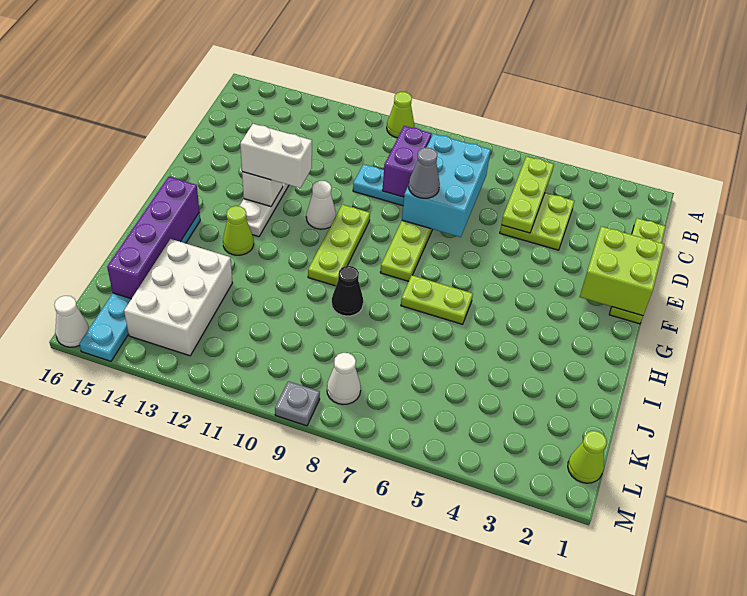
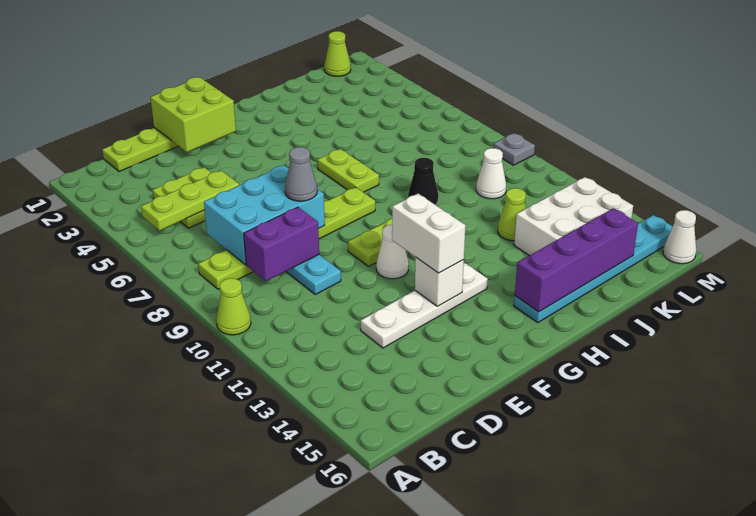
lime 1x1 cone [223,206,254,255] -> lime 1x1 cone moved to [498,188,526,241]
white 1x1 cone [327,353,361,404] -> white 1x1 cone moved to [476,148,506,199]

